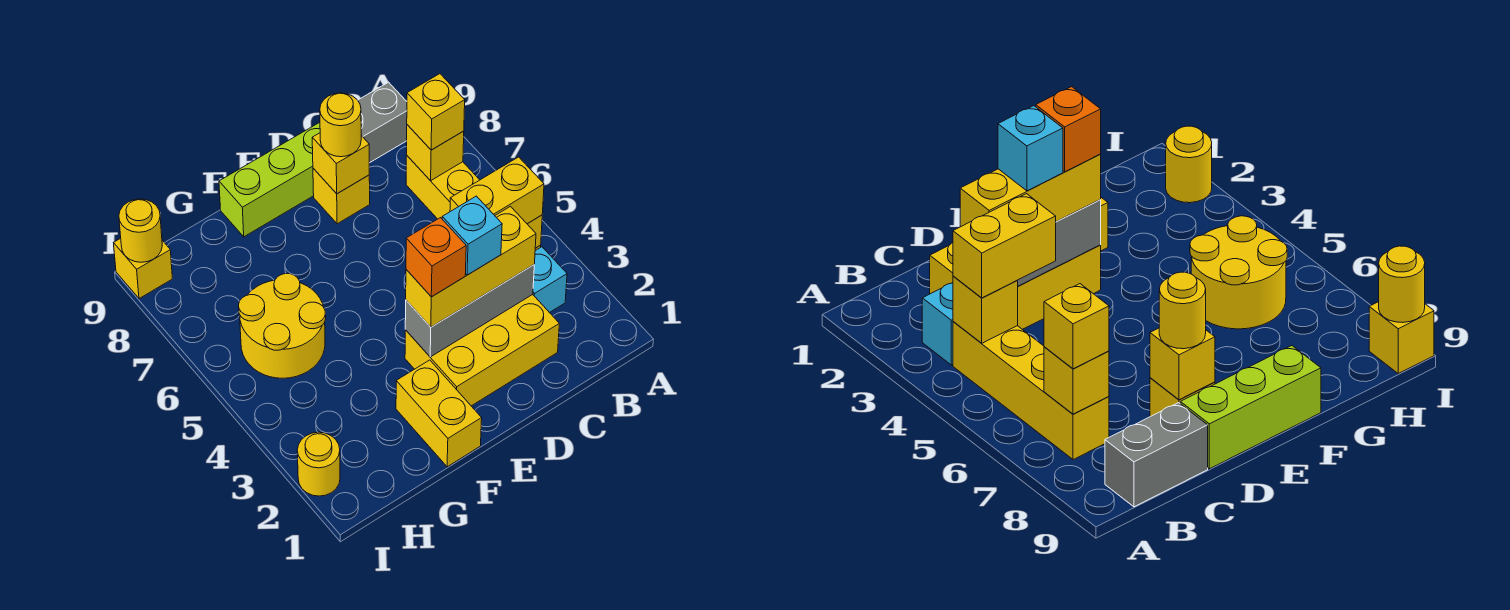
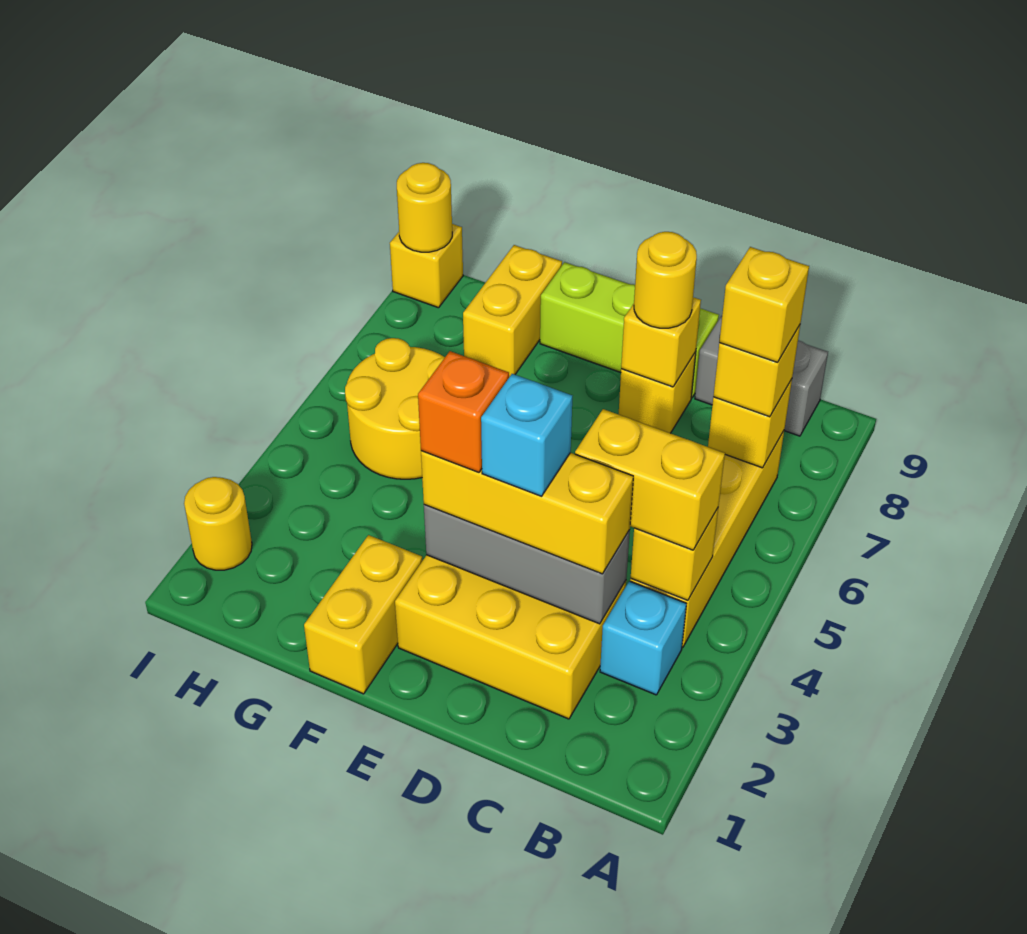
none -> yellow 1x1 brick [719,247,809,362]
none -> yellow 1x2 brick [463,245,562,377]

